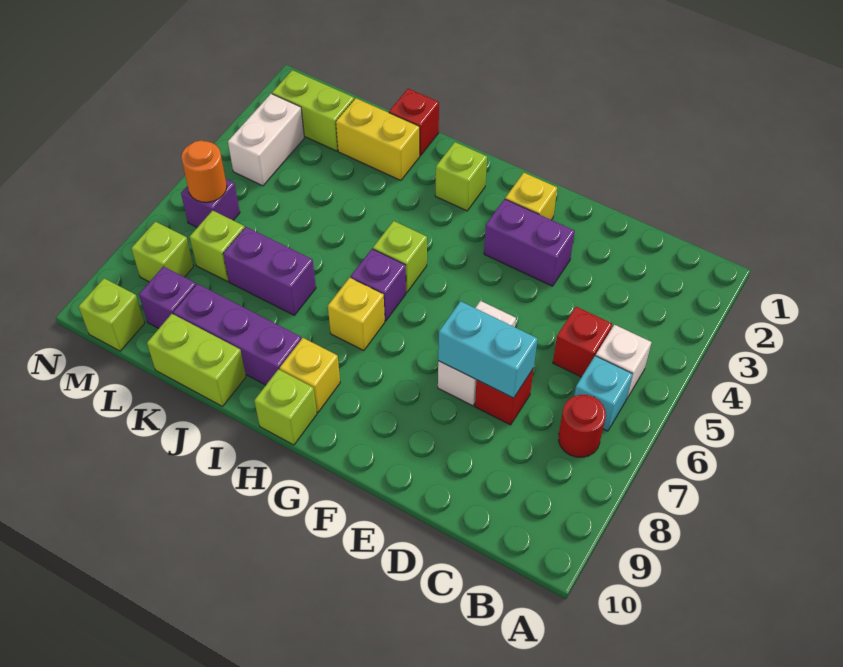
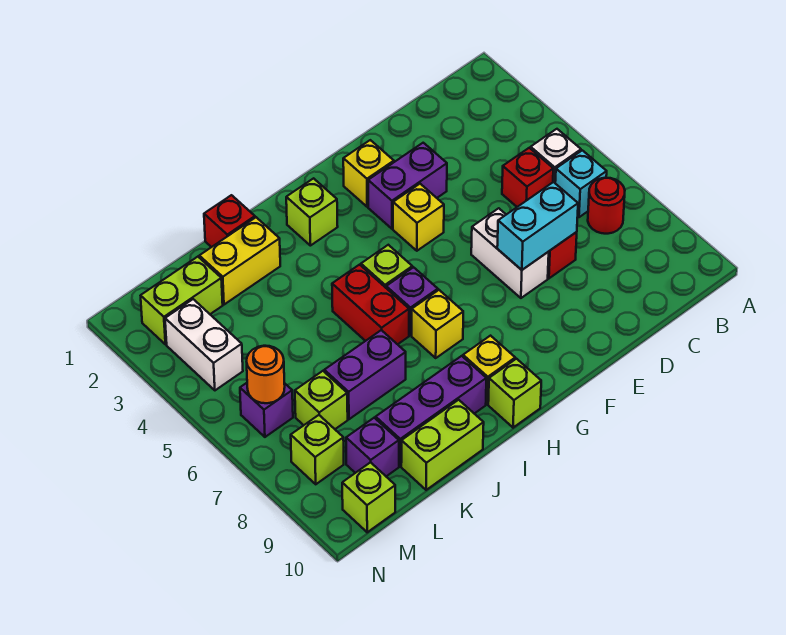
none -> yellow 1x1 brick [393,184,444,251]
none -> red 1x2 brick [332,265,409,344]

